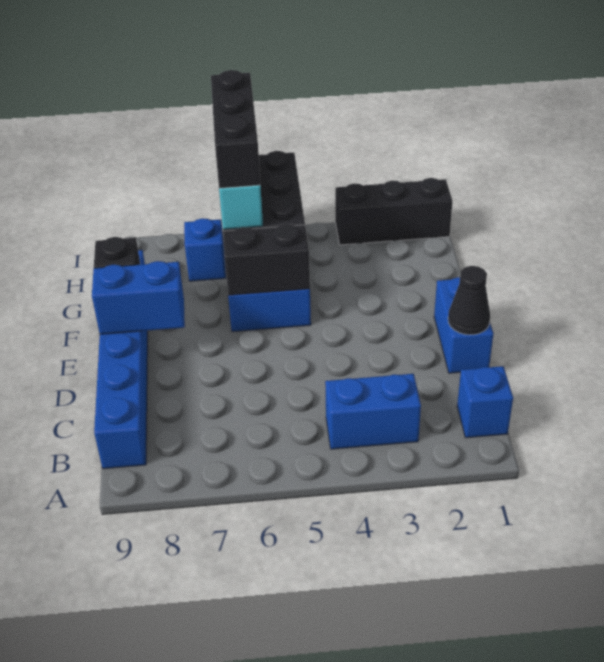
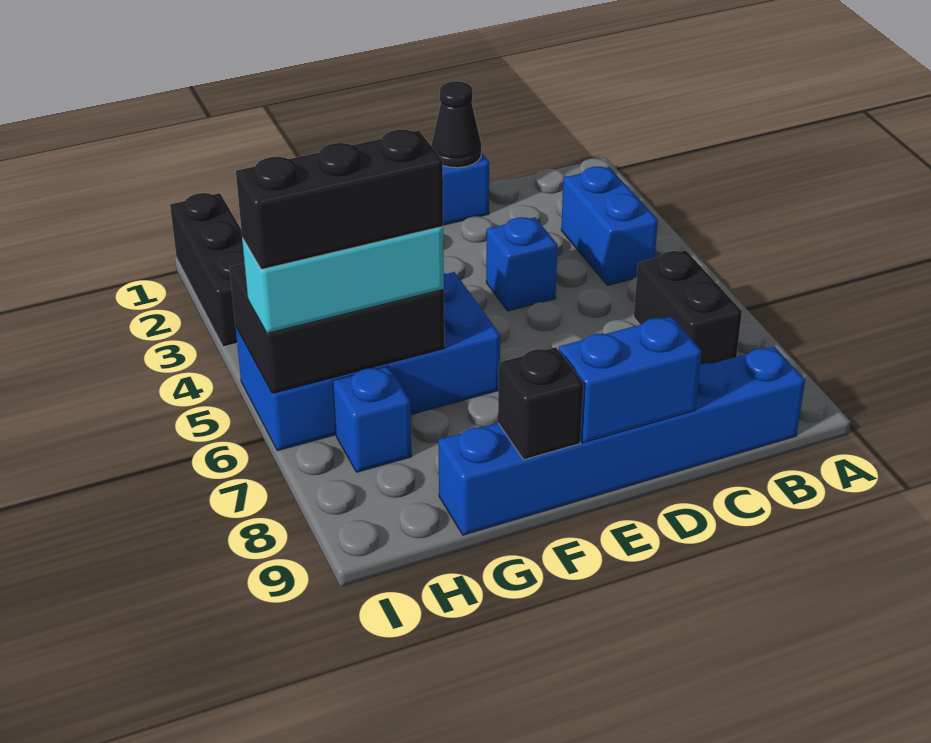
blue 1x1 brick [457,366,513,438] -> blue 1x1 brick moved to [486,217,558,311]
blue 1x2 brick [92,261,185,334] -> blue 1x2 brick turned to [559,316,702,443]
black 1x2 brick [223,224,310,296] -> black 1x2 brick moved to [634,250,742,365]

